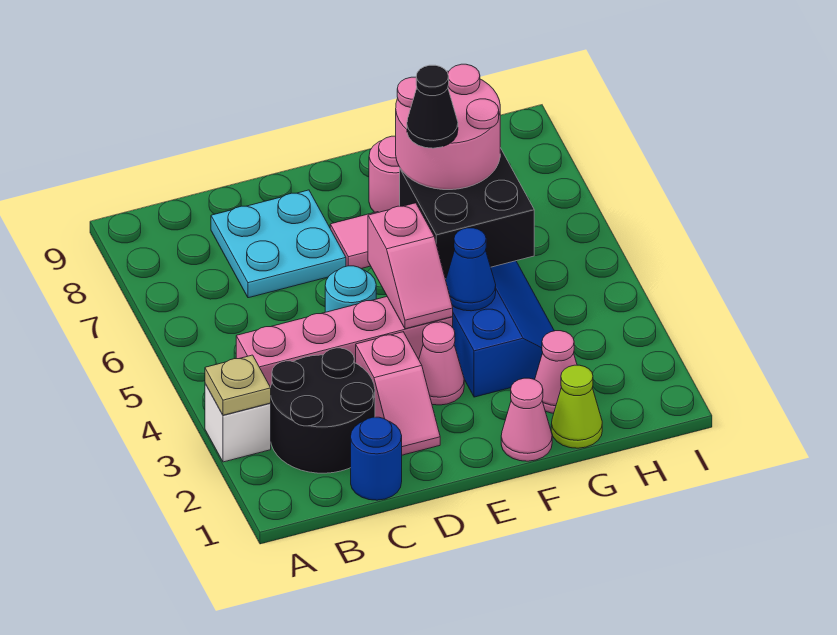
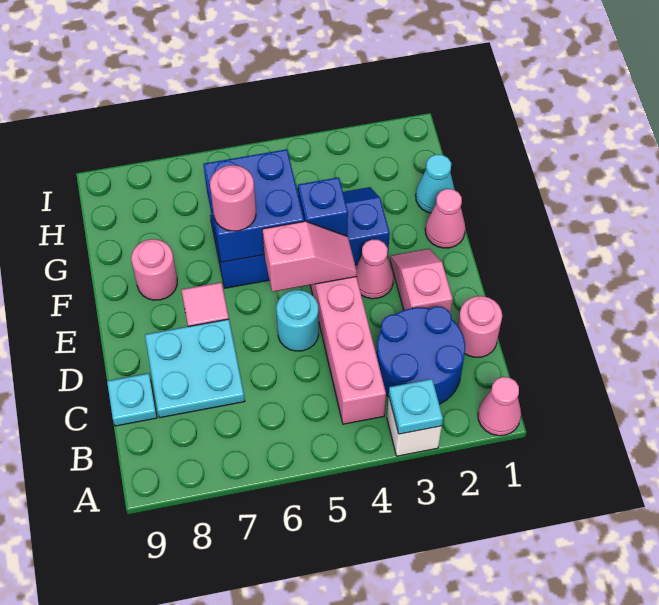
tan 1x1 plate [205,355,271,415] -> cyan 1x1 plate [389,379,443,434]
black 2x2 round brick [271,348,375,473] -> blue 2x2 round brick [377,306,465,404]
blue 1x1 round brick [351,417,402,500] -> pink 1x1 round brick [458,296,502,357]
none -> cyan 1x1 plate [107,373,157,426]
pink 1x2 slope [356,332,440,455] -> pink 1x2 slope turned to [390,249,453,313]
blue 1x1 cone [446,228,496,311] -> blue 1x1 brick [298,177,348,236]
black 2x2 brick [400,148,534,279] -> blue 2x2 brick [203,149,304,262]
pink 2x2 round brick [396,64,500,190] -> pink 1x1 round brick [210,165,256,231]
black 1x1 cone [407,65,458,148] -> none
lime 1x1 cone [551,365,602,448] -> cyan 1x1 cone [416,154,455,213]
pink 1x1 cone [535,331,577,413] -> pink 1x1 cone moved to [478,377,521,436]

